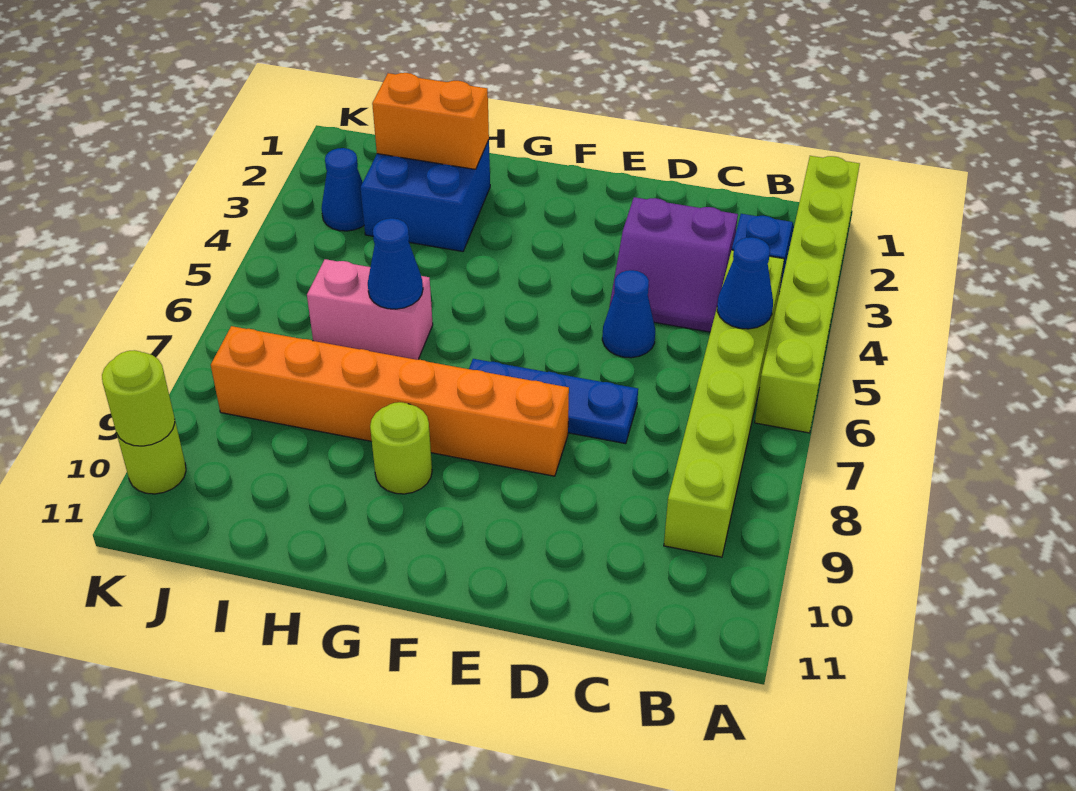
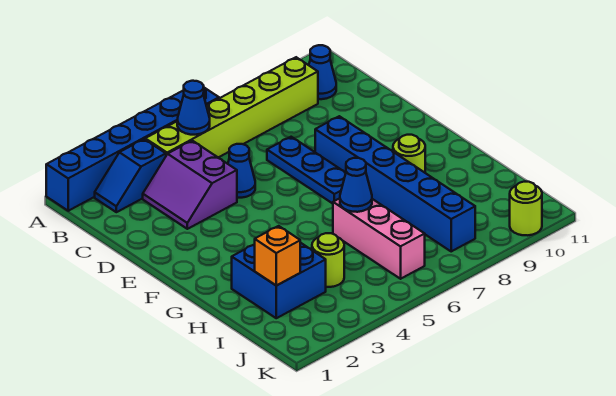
lime 1x6 brick [755,156,860,433] -> blue 1x6 brick [46,88,219,211]
purple 2x2 slope [609,197,738,332] -> purple 2x2 slope turned to [143,141,237,229]
orange 1x6 brick [211,326,569,476] -> blue 1x6 brick [315,116,475,251]
orange 1x2 brick [372,73,489,169] -> orange 1x1 brick [255,226,300,286]
pink 1x2 brick [307,259,433,360] -> pink 1x3 brick [333,198,425,279]
blue 1x1 cone [322,148,364,231] -> blue 1x1 cone moved to [309,45,336,99]
lime 1x1 round brick [102,350,175,446] -> lime 1x1 round brick moved to [312,233,344,287]

